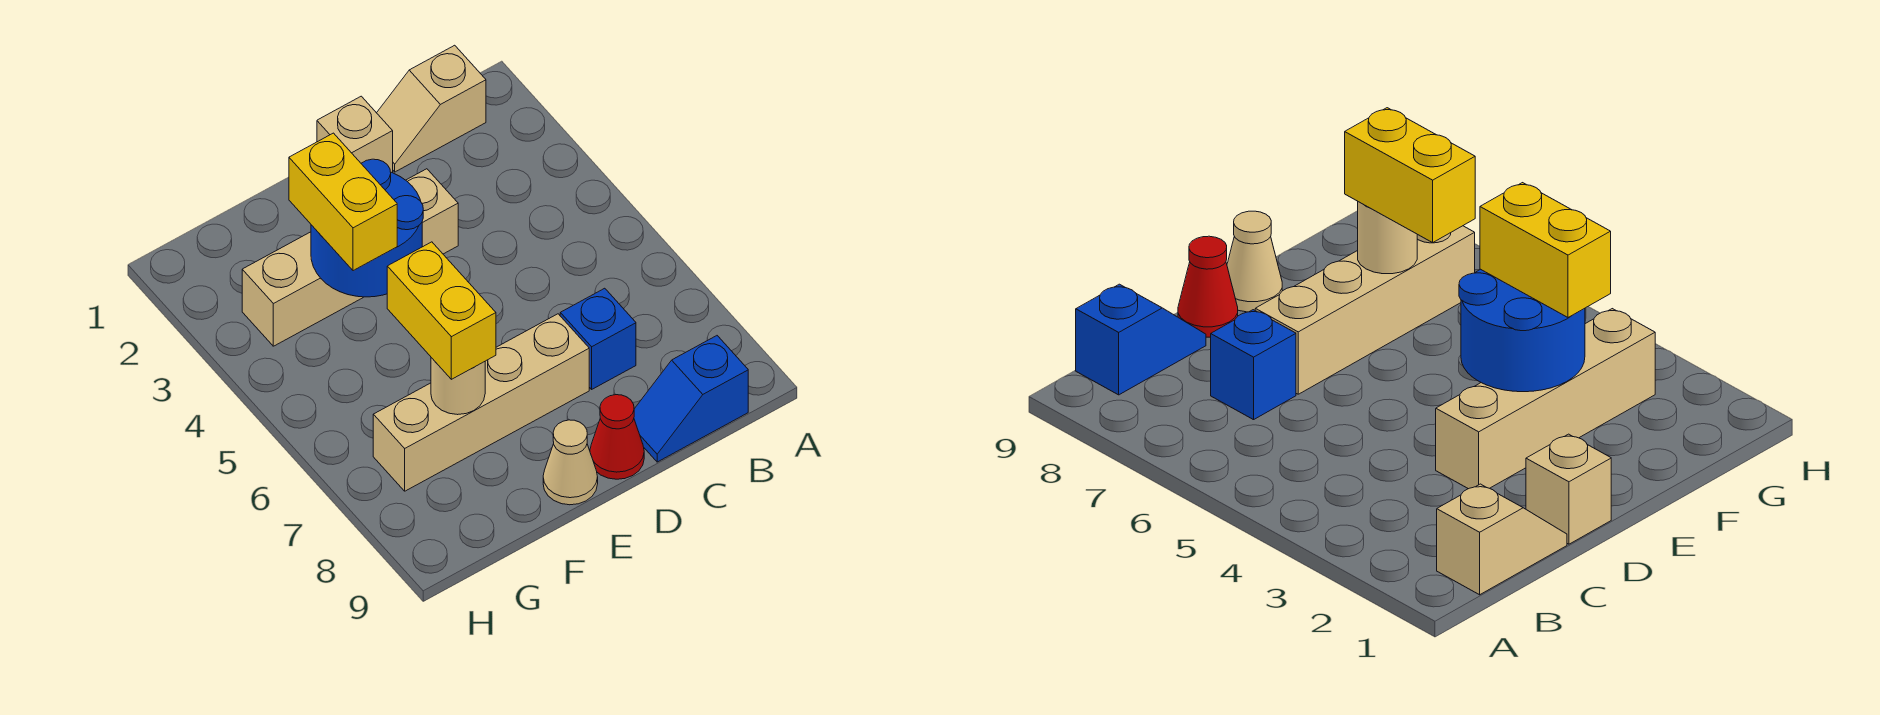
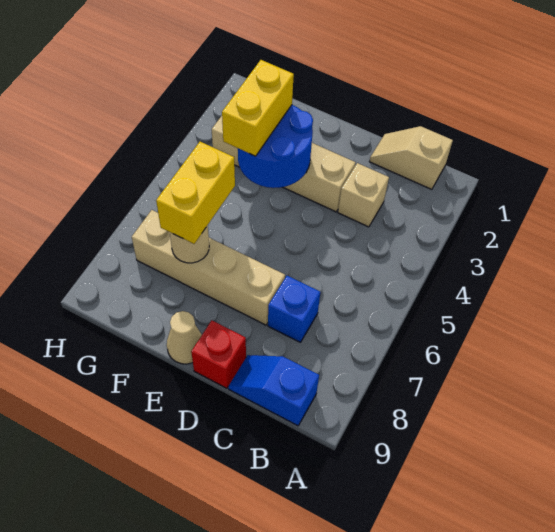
tan 1x1 brick [317,96,393,173] -> tan 1x1 brick moved to [338,163,389,227]
red 1x1 cone [590,395,644,479] -> red 1x1 brick [191,321,246,388]

